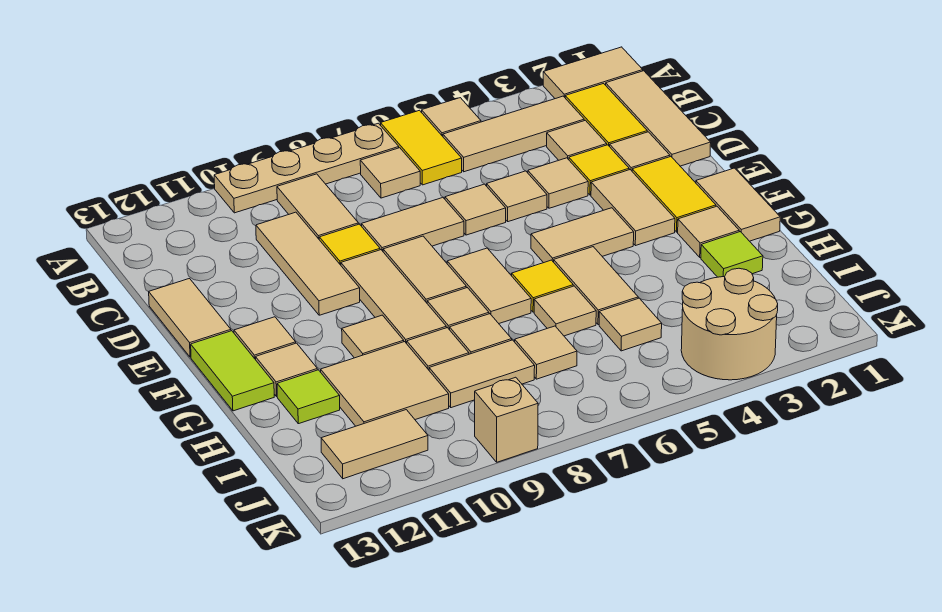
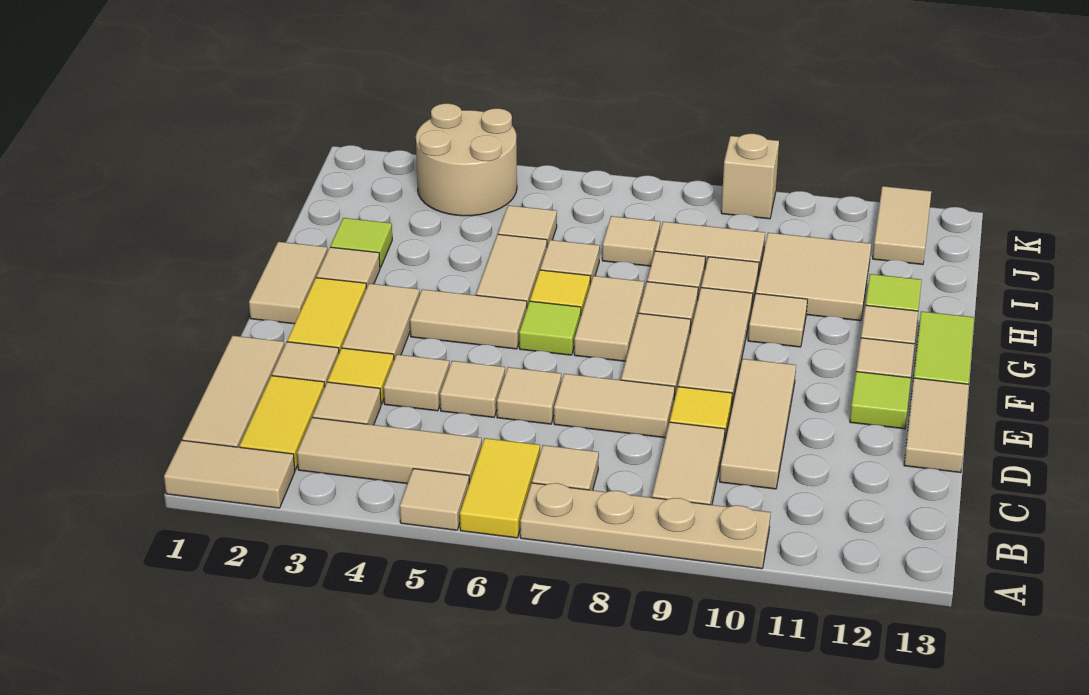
none -> lime 1x1 tile [850,372,911,429]
none -> lime 1x1 tile [519,301,581,355]
tan 1x2 tile [321,410,428,479] -> tan 1x2 tile turned to [873,186,931,265]

